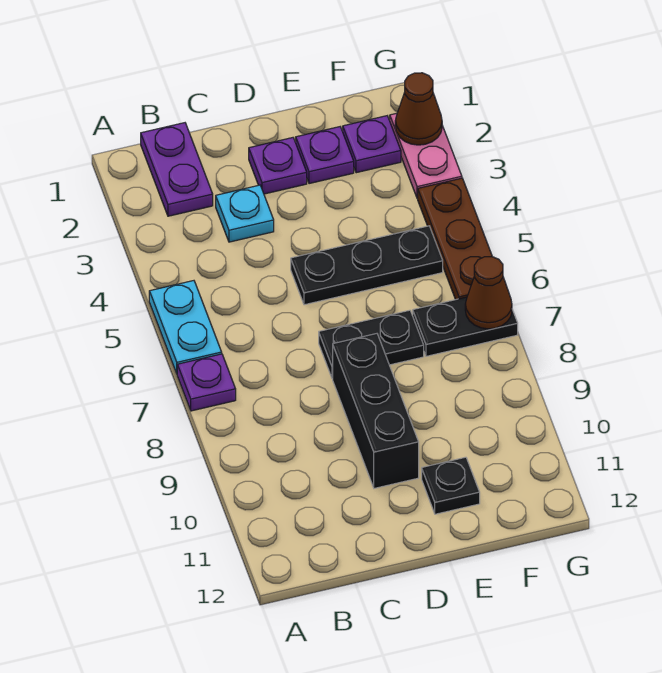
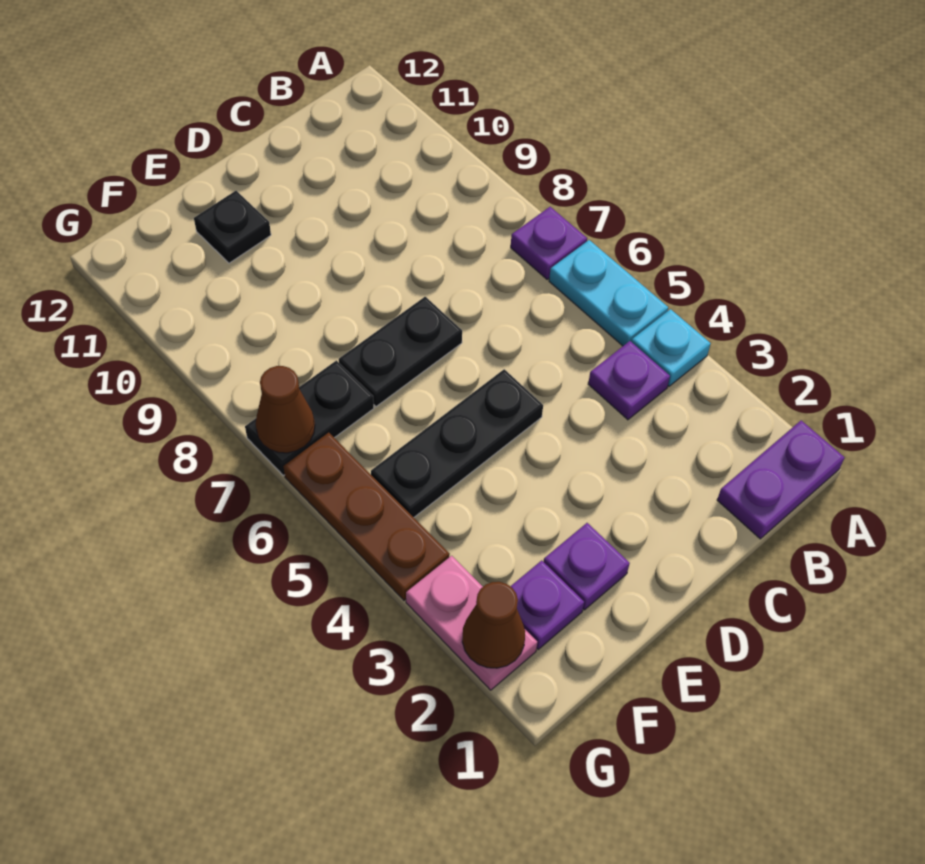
purple 1x2 plate [141,123,213,216] -> purple 1x2 plate turned to [717,421,845,539]
cyan 1x1 plate [216,185,274,242] -> cyan 1x1 plate moved to [631,309,711,386]
purple 1x1 plate [249,138,307,194] -> purple 1x1 plate moved to [588,341,670,420]
black 1x3 brick [333,334,419,488] -> none

